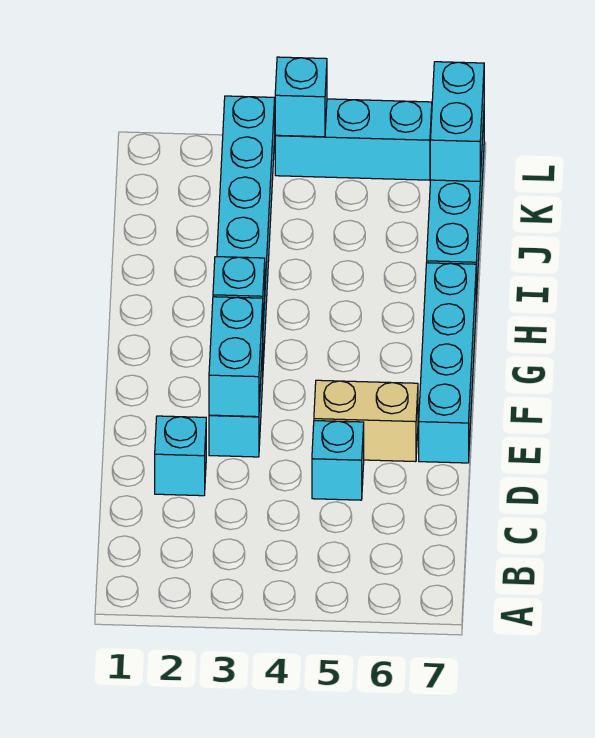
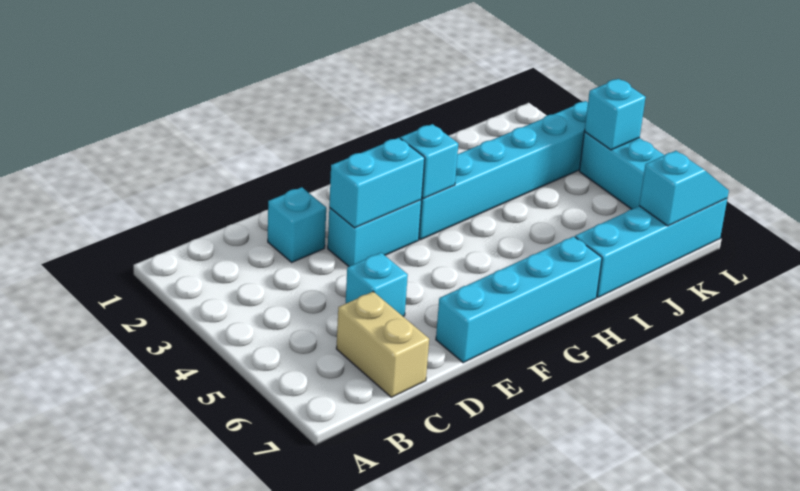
tan 1x2 brick [314,380,418,462] -> tan 1x2 brick moved to [336,292,429,397]
cyan 1x2 brick [430,62,484,181] -> cyan 1x2 slope [639,151,729,226]

